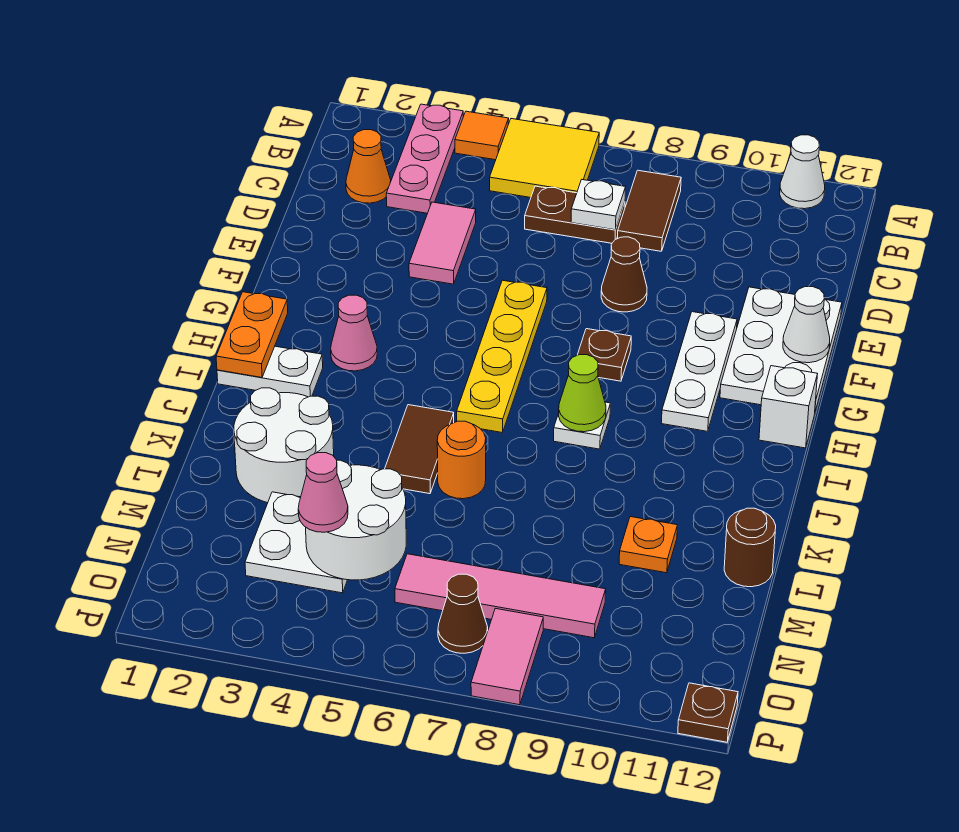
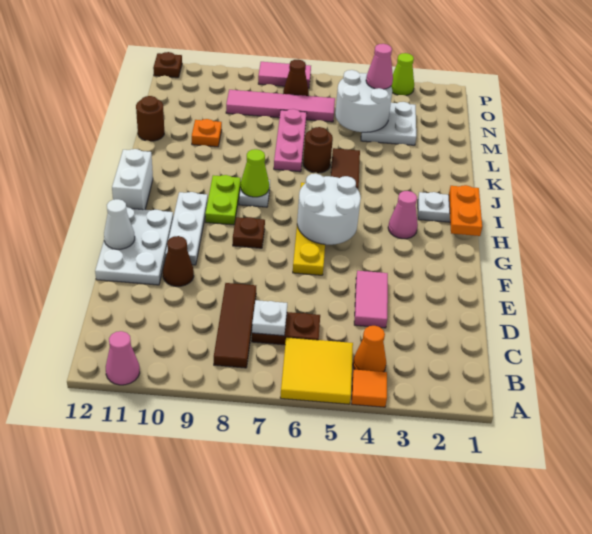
pink 1x3 plate [386,104,463,213] -> pink 1x3 plate moved to [274,109,307,172]
white 1x1 cone [780,135,825,209] -> pink 1x1 cone [106,331,140,385]
brown 1x2 tile [618,170,681,251] -> brown 1x3 tile [214,283,256,368]
orange 1x1 cone [346,130,391,203] -> orange 1x1 cone moved to [353,326,386,372]
brown 1x1 cone [601,237,647,312] -> brown 1x1 cone moved to [163,236,194,286]
none -> lime 1x2 plate [205,175,241,225]
white 1x1 brick [759,366,817,448] -> white 1x2 brick [112,149,153,210]
white 2x2 round brick [234,388,334,503] -> white 2x2 round brick moved to [297,174,361,245]
orange 1x1 round brick [437,421,486,499] -> brown 1x1 round brick [303,127,333,173]
pink 1x2 tile [471,608,543,705] -> pink 1x2 tile turned to [258,62,311,88]
none -> lime 1x1 cone [391,53,414,96]

